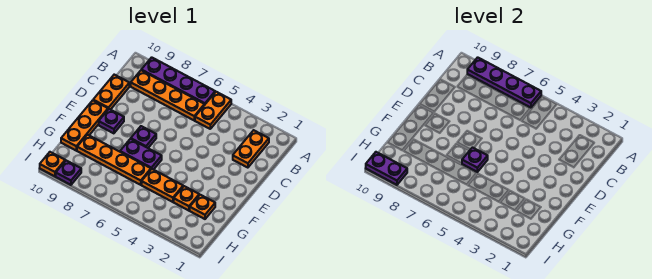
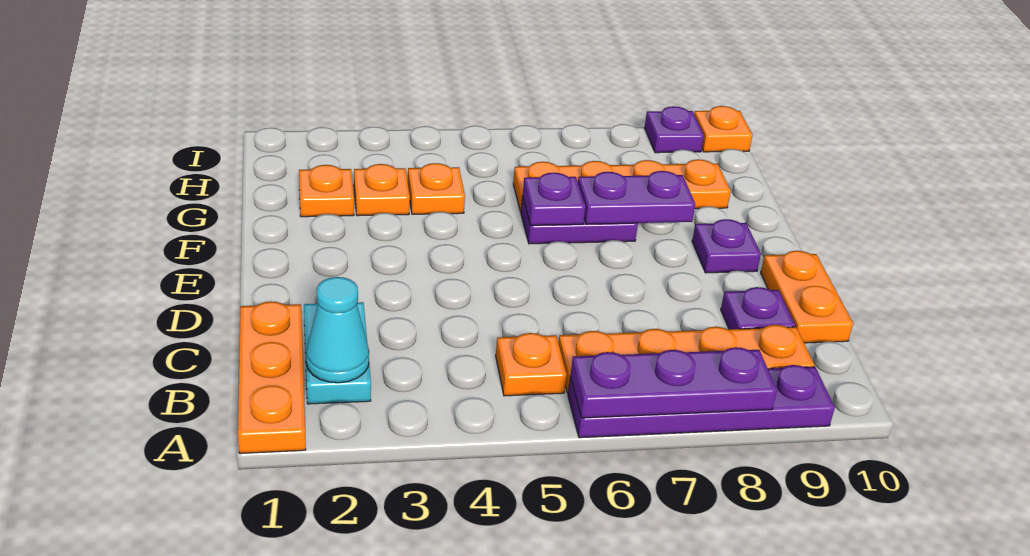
orange 1x2 plate [195,92,231,129] -> orange 1x1 plate [496,333,567,396]
purple 1x4 plate [467,57,541,108] -> purple 1x3 plate [570,347,777,418]
orange 1x2 plate [233,130,269,168] -> cyan 1x2 plate [304,302,371,404]
none -> cyan 1x1 cone [306,277,369,383]
purple 1x1 plate [131,126,156,148] -> purple 1x1 plate moved to [721,287,795,329]
orange 1x3 plate [61,100,108,150] -> orange 1x3 plate moved to [238,301,306,453]
orange 1x2 plate [142,169,183,202] -> orange 1x1 plate [408,163,465,214]
purple 1x2 plate [366,152,407,185] -> purple 1x2 plate moved to [578,171,695,224]

